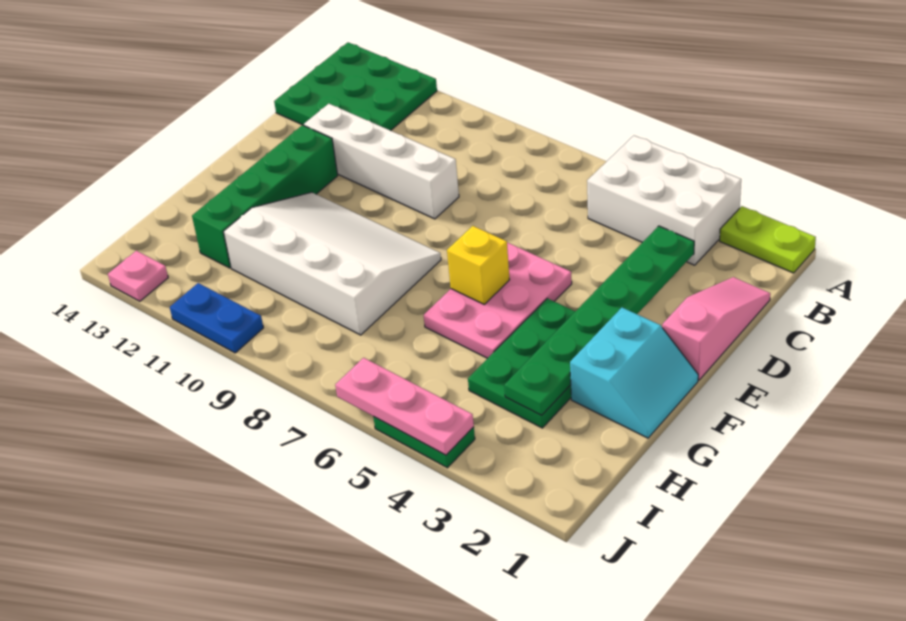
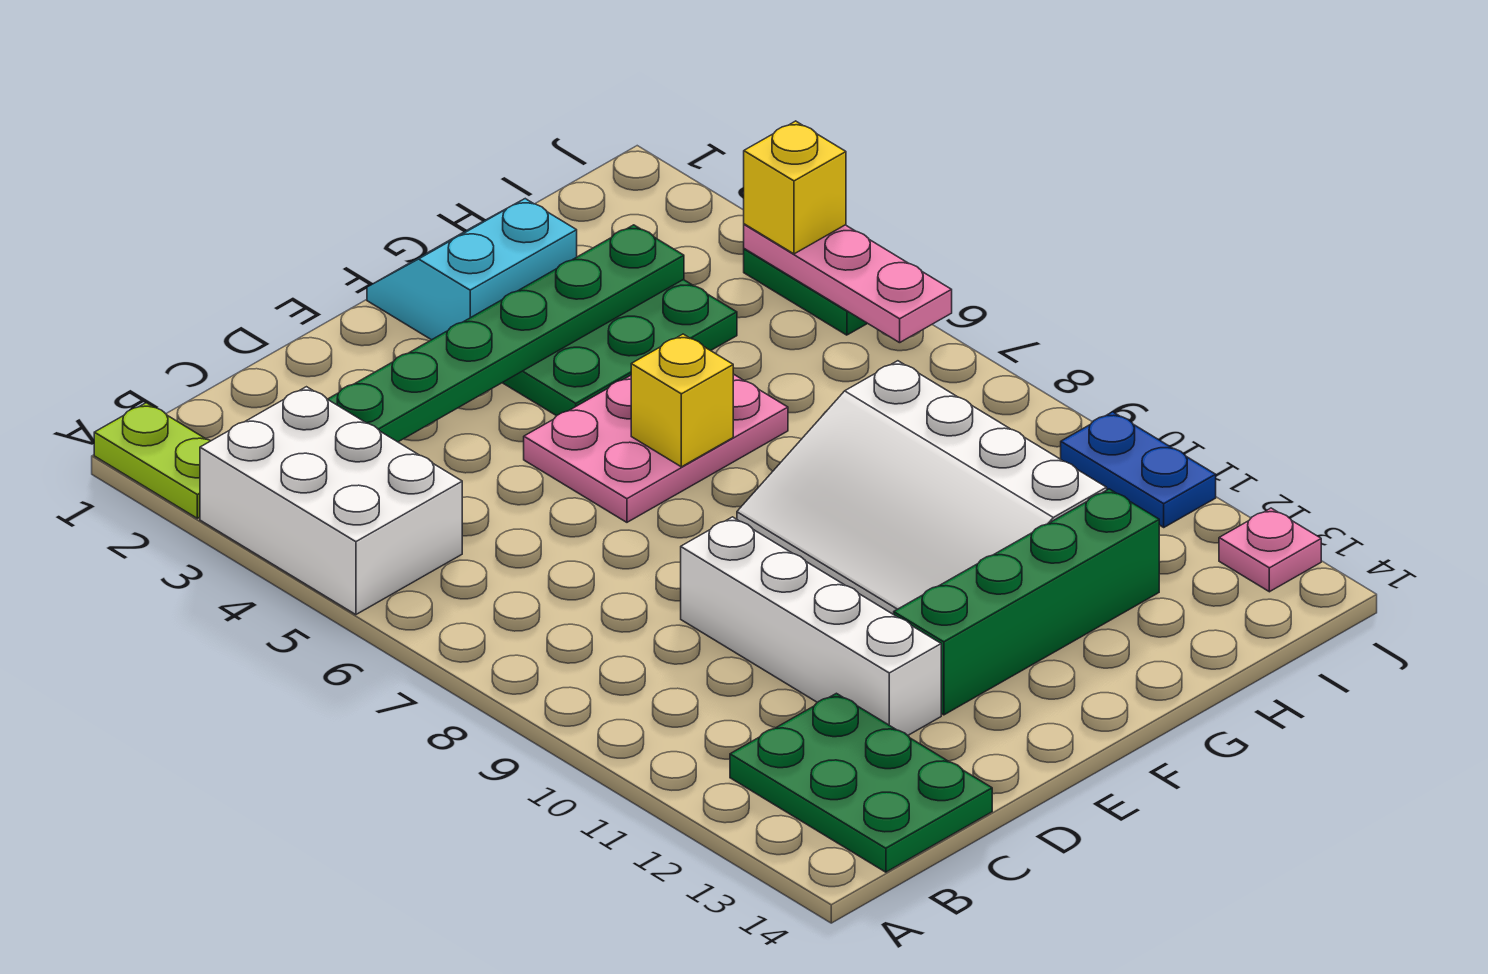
green 3x3 plate [274,43,437,131] -> green 2x3 plate [730,693,992,872]
pink 1x3 slope [662,277,770,380] -> none
none -> yellow 1x1 brick [744,121,846,254]

